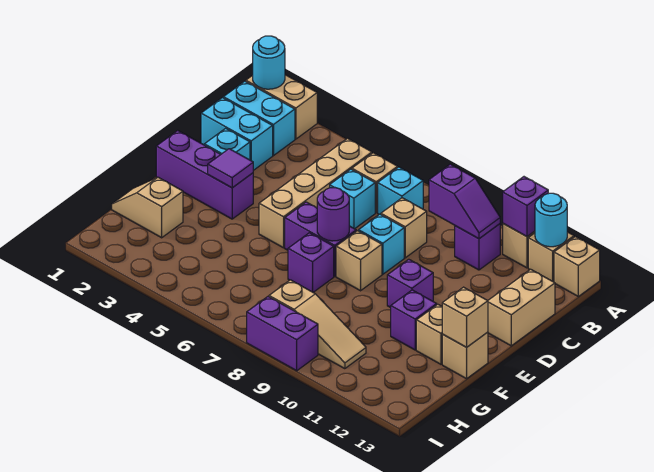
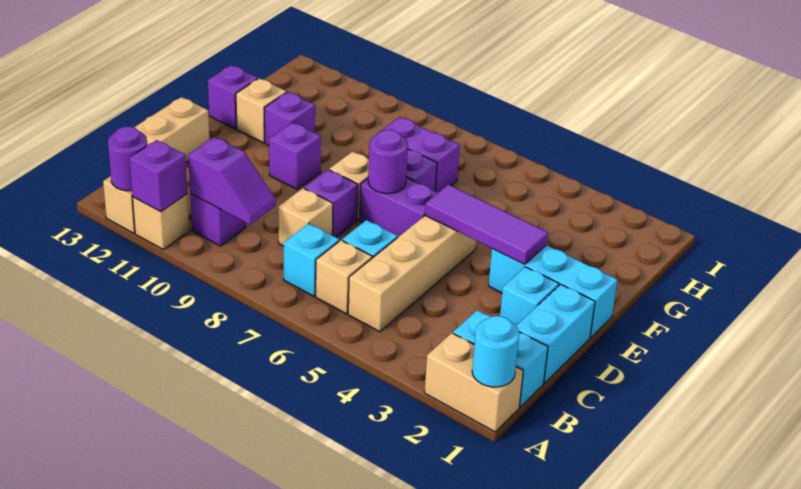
cyan 1x1 round brick [535,193,567,247] -> purple 1x1 round brick [108,127,147,191]
tan 1x1 brick [554,236,600,296] -> none
purple 1x2 slope [429,164,500,239] -> purple 1x2 slope turned to [188,137,276,224]
cyan 1x2 brick [201,98,273,170] -> cyan 1x2 brick turned to [516,284,595,383]
cyan 1x1 brick [358,214,404,274] -> purple 1x1 brick [304,170,358,237]
purple 1x3 brick [156,130,253,219] -> cyan 1x3 brick [489,245,617,338]
purple 1x1 tile [208,149,253,188] -> purple 1x3 tile [425,185,548,265]
tan 1x1 brick [442,332,488,379] -> purple 1x1 brick [208,65,258,129]
tan 1x1 brick [442,287,488,347] -> none
tan 1x2 slope [112,177,183,238] -> none
tan 1x3 slope [269,280,366,369] -> none
purple 1x2 brick [247,297,318,371] -> purple 1x2 brick moved to [378,117,460,192]

